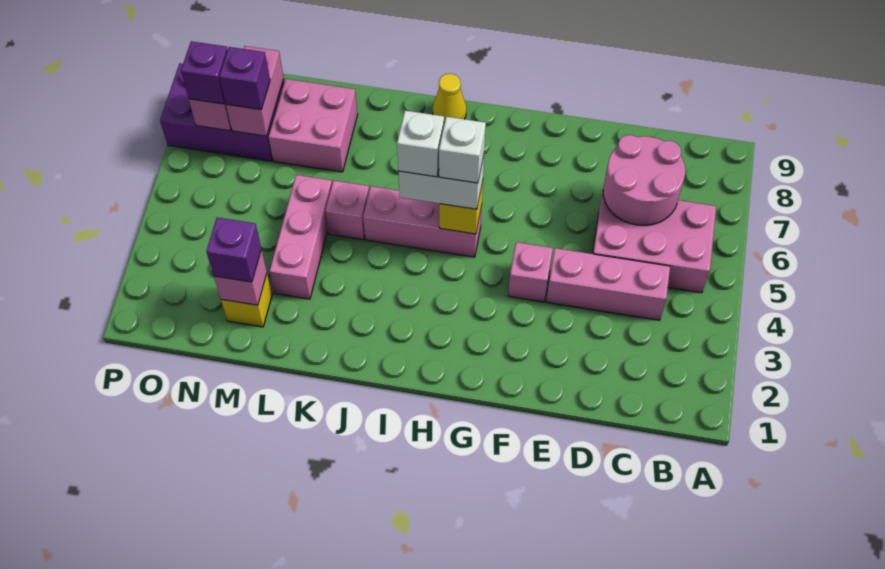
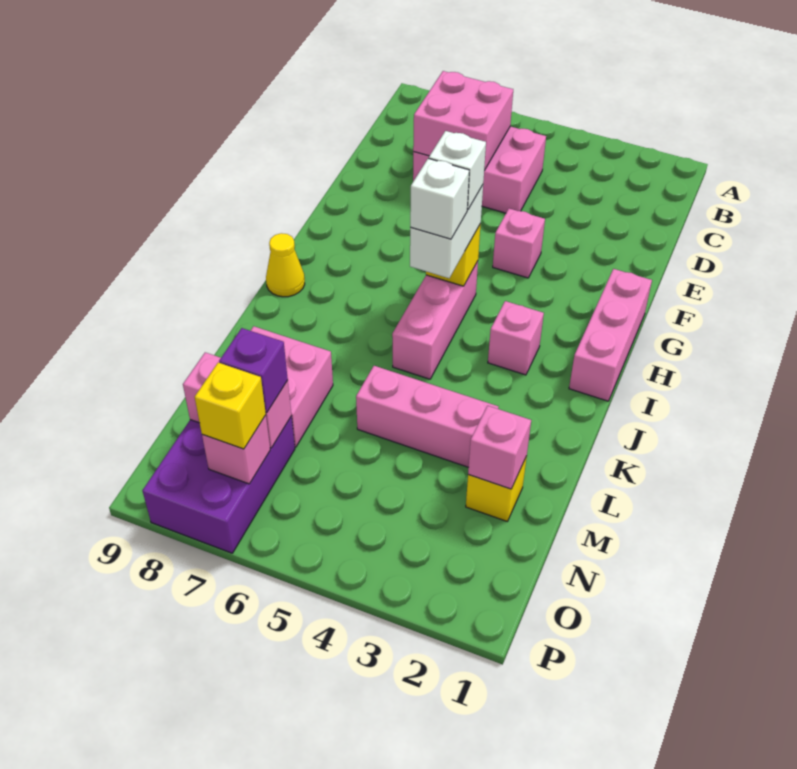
pink 2x3 brick [593,193,716,293] -> pink 2x3 brick turned to [413,126,546,213]
pink 1x3 brick [546,248,670,320] -> pink 1x3 brick moved to [569,269,652,401]
pink 2x2 round brick [603,135,685,226] -> pink 2x2 brick [413,71,513,170]
pink 1x1 brick [325,181,369,240] -> pink 1x1 brick moved to [488,301,544,375]
purple 1x1 brick [206,217,261,282] -> none
purple 1x1 brick [181,41,228,104] -> yellow 1x1 brick [195,363,266,449]

